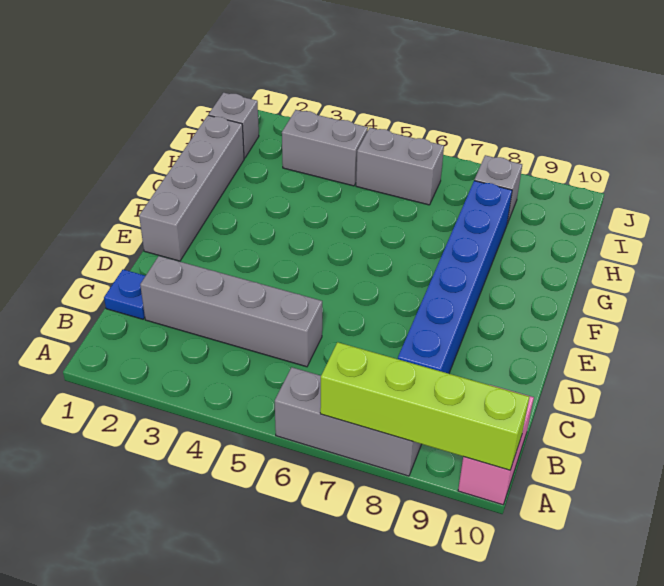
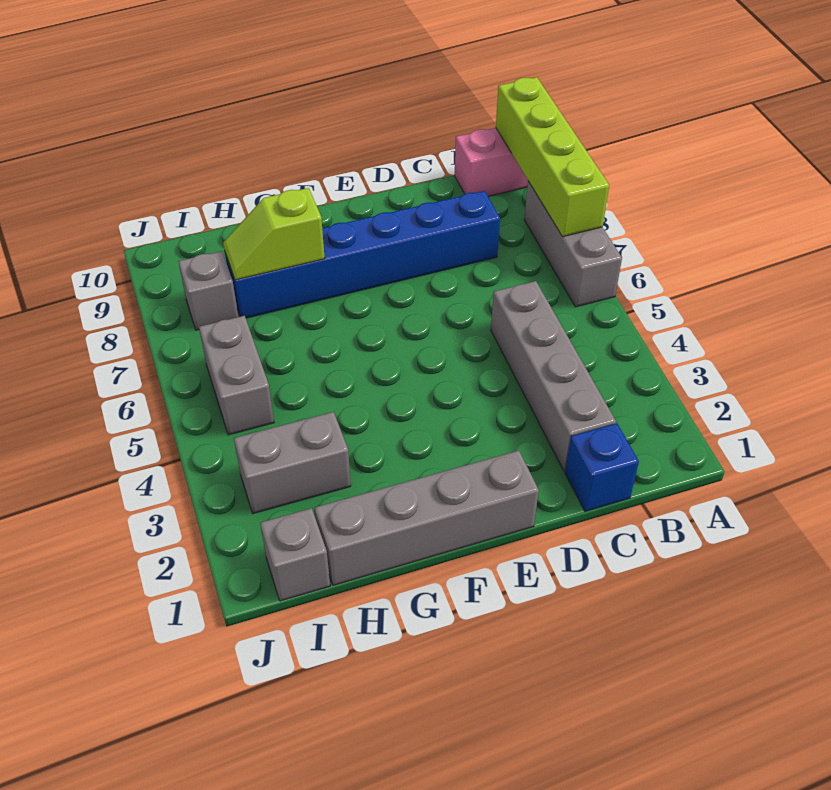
blue 1x1 plate [104,270,145,319] -> blue 1x1 brick [565,423,639,511]
none -> lime 1x2 slope [223,188,325,280]
grey 1x2 brick [282,110,368,186] -> grey 1x2 brick turned to [234,412,351,513]

